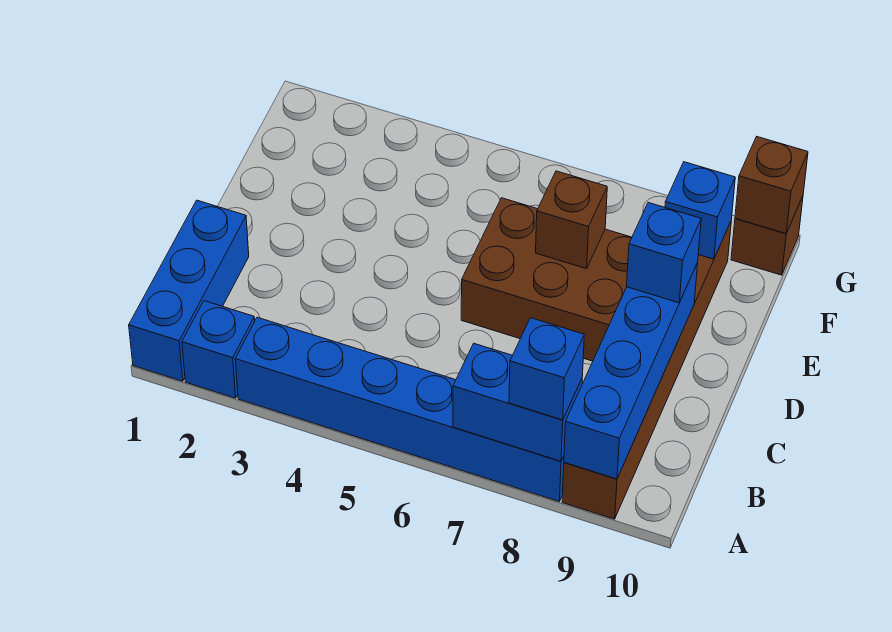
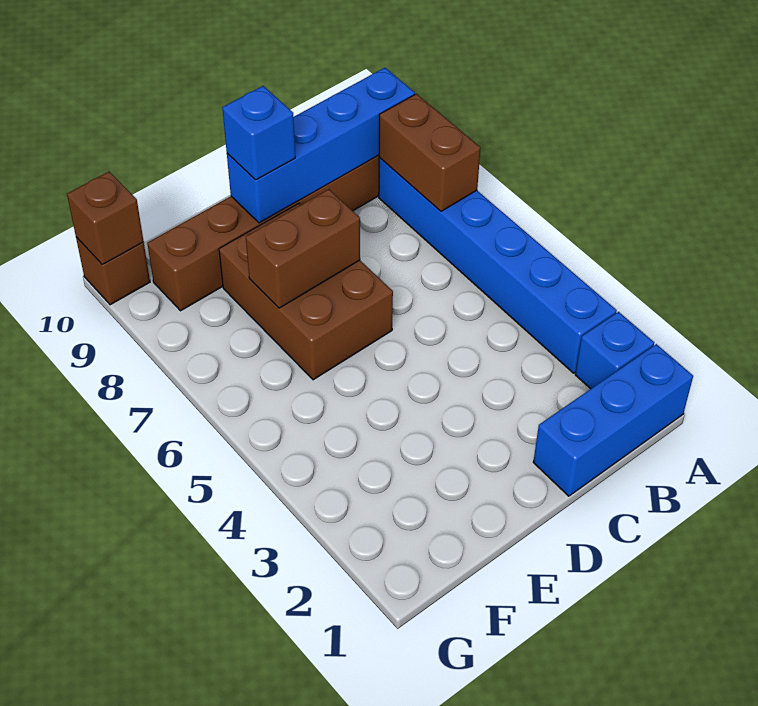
blue 1x2 brick [453,344,582,461] -> brown 1x2 brick [379,94,480,211]
blue 1x1 brick [509,318,584,420] -> none
brown 1x1 brick [536,171,607,269] -> brown 1x2 brick [246,189,360,308]
blue 1x1 brick [665,162,735,259] -> none

